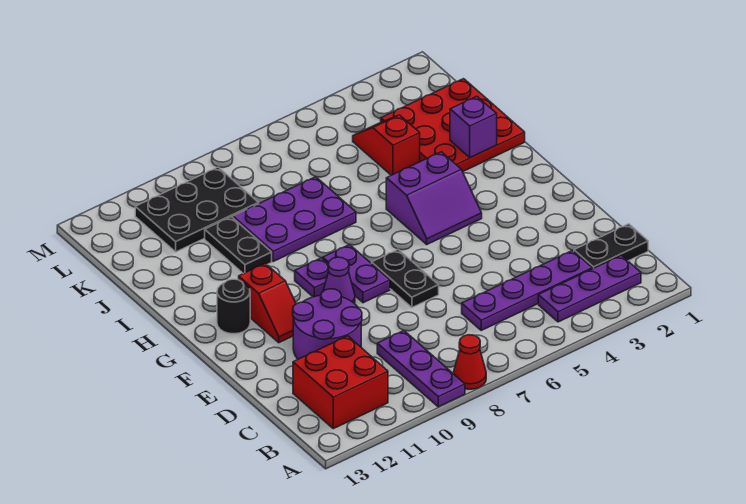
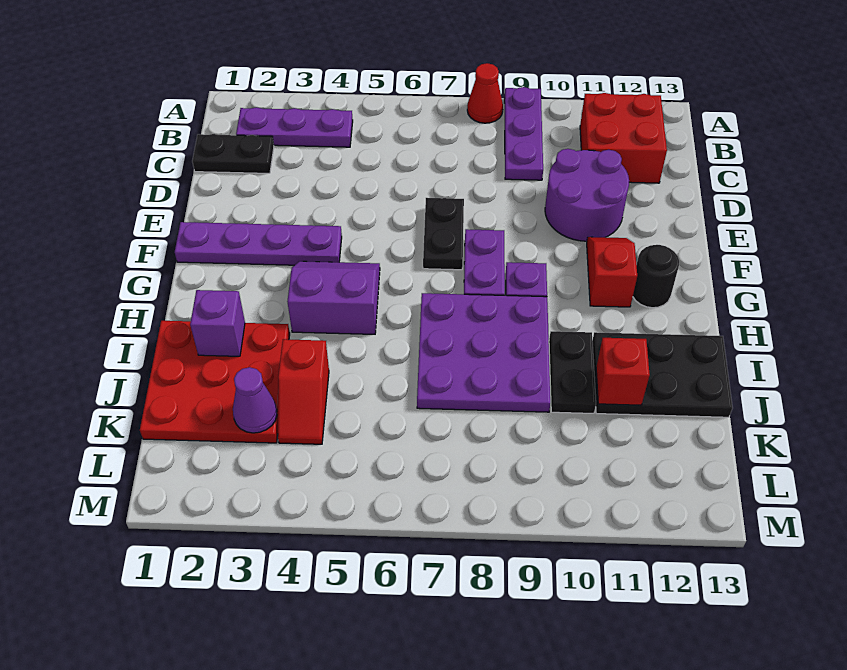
purple 1x4 plate [462,250,592,330] -> purple 1x4 plate moved to [175,222,342,265]
purple 1x1 cone [323,257,355,304] -> purple 1x1 cone moved to [233,367,277,433]
purple 2x3 plate [233,177,356,262] -> purple 3x3 plate [417,293,551,412]
none -> red 1x1 brick [596,338,650,405]
black 2x3 plate [135,167,259,252] -> black 2x3 plate moved to [592,332,733,417]

